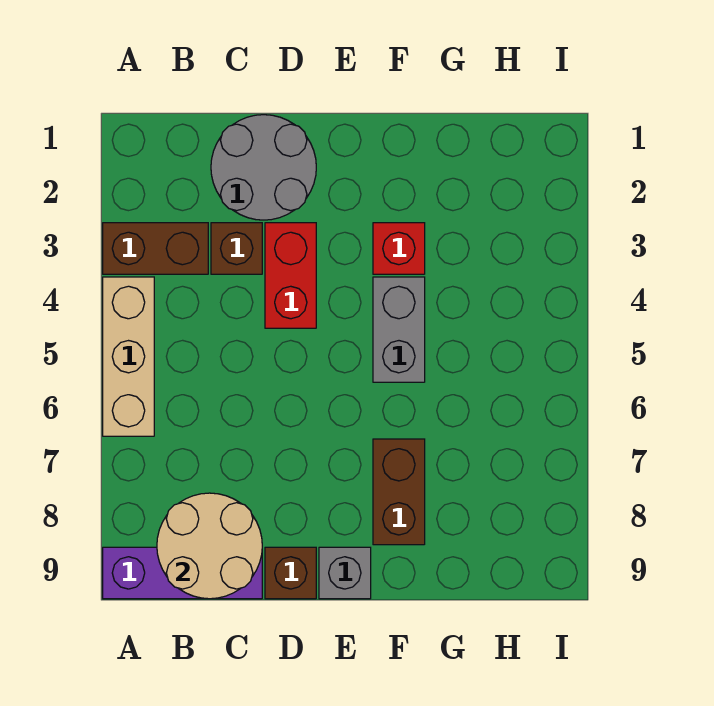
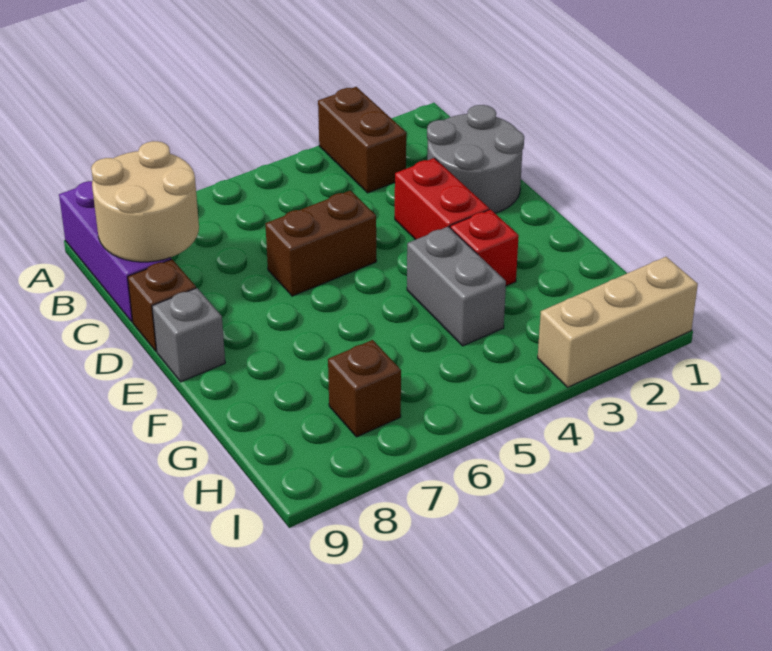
tan 1x3 brick [103,277,154,436] -> tan 1x3 brick moved to [538,257,698,387]
brown 1x1 brick [211,223,262,274] -> brown 1x1 brick moved to [328,340,401,437]
red 1x2 brick [265,223,316,328] -> red 1x2 brick turned to [395,158,489,240]
grey 1x2 brick [373,277,425,382] -> grey 1x2 brick turned to [407,227,506,346]
brown 1x2 brick [373,439,425,545] -> brown 1x2 brick moved to [265,190,376,296]

